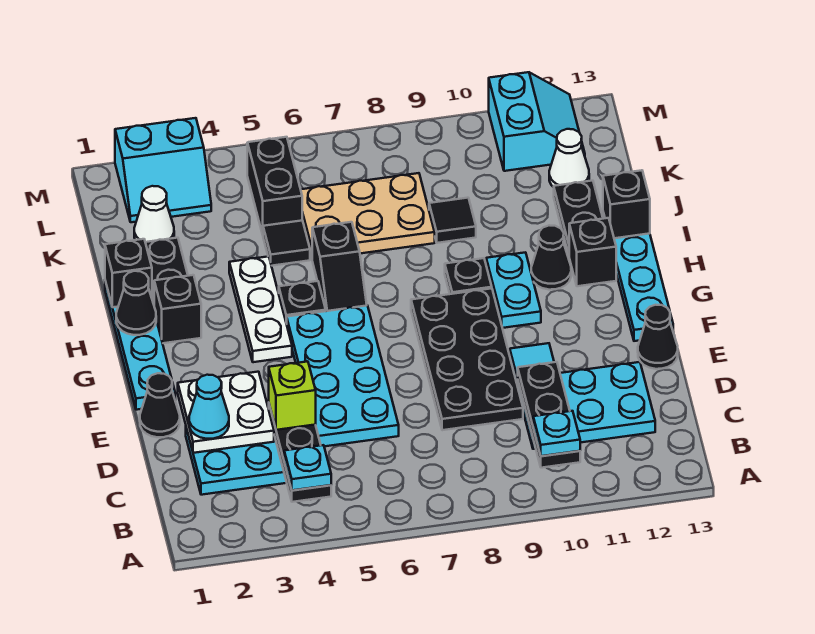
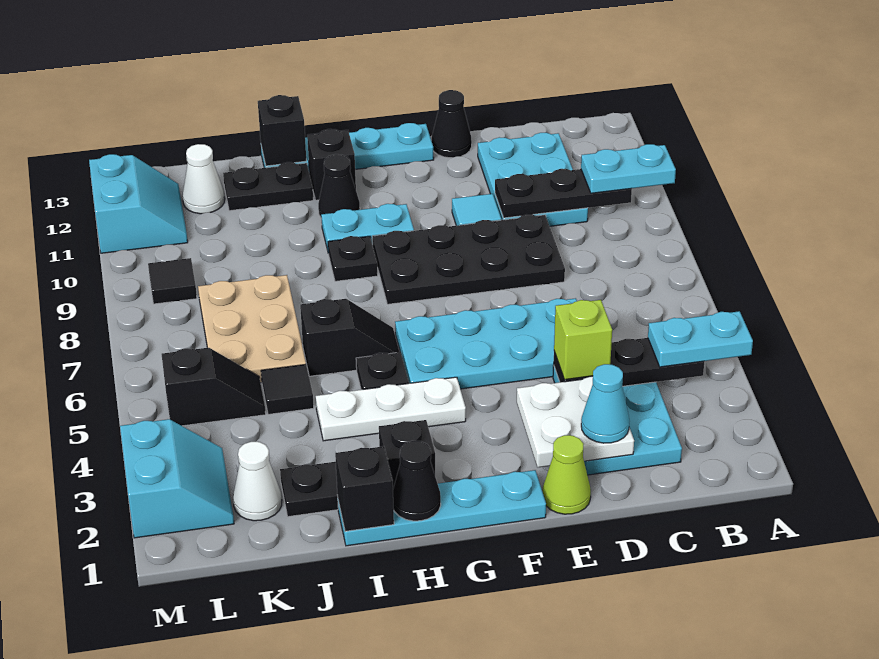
cyan 1x1 plate [284,445,331,490] -> cyan 1x2 plate [648,311,753,367]
cyan 1x1 plate [533,411,580,456] -> cyan 1x2 plate [581,144,676,193]
black 1x1 cone [140,373,180,437] -> lime 1x1 cone [542,435,591,514]
black 1x1 tile [429,198,476,243] -> black 1x1 tile moved to [148,258,197,304]
black 1x2 brick [247,137,302,234] -> black 1x2 slope [162,348,266,426]
cyan 2x2 slope [489,72,585,171] -> cyan 2x2 slope turned to [89,154,188,253]

